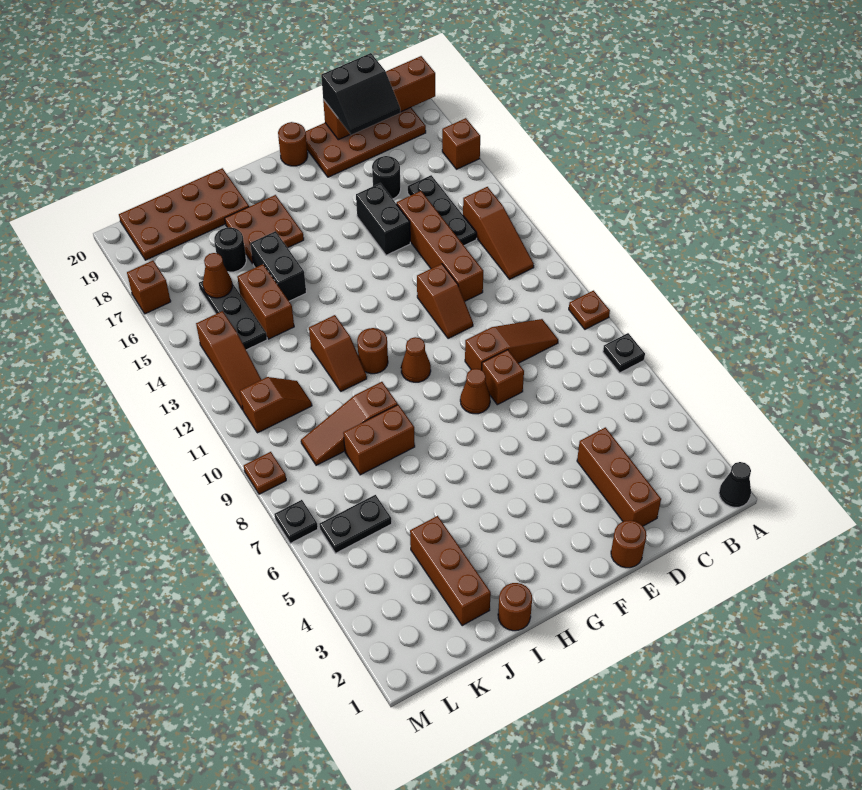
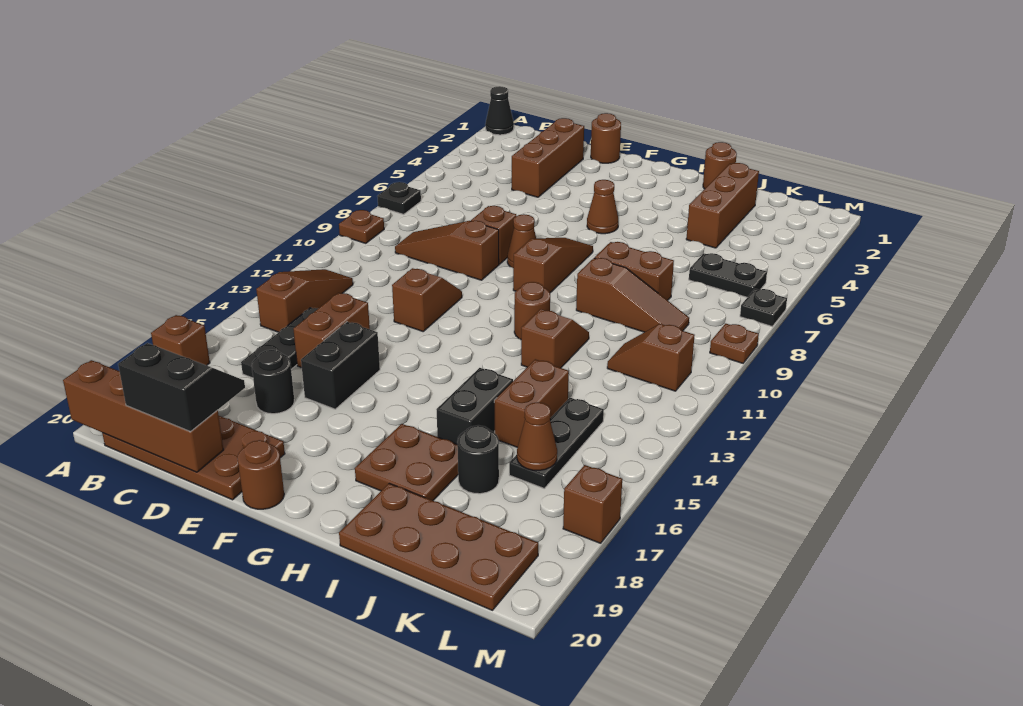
brown 1x4 brick [397,191,483,301] -> brown 1x2 brick [293,293,370,368]
brown 1x1 cone [401,337,431,382] -> brown 1x1 cone moved to [587,180,618,234]
brown 1x3 slope [196,311,261,410] -> brown 1x3 slope moved to [513,238,593,293]

